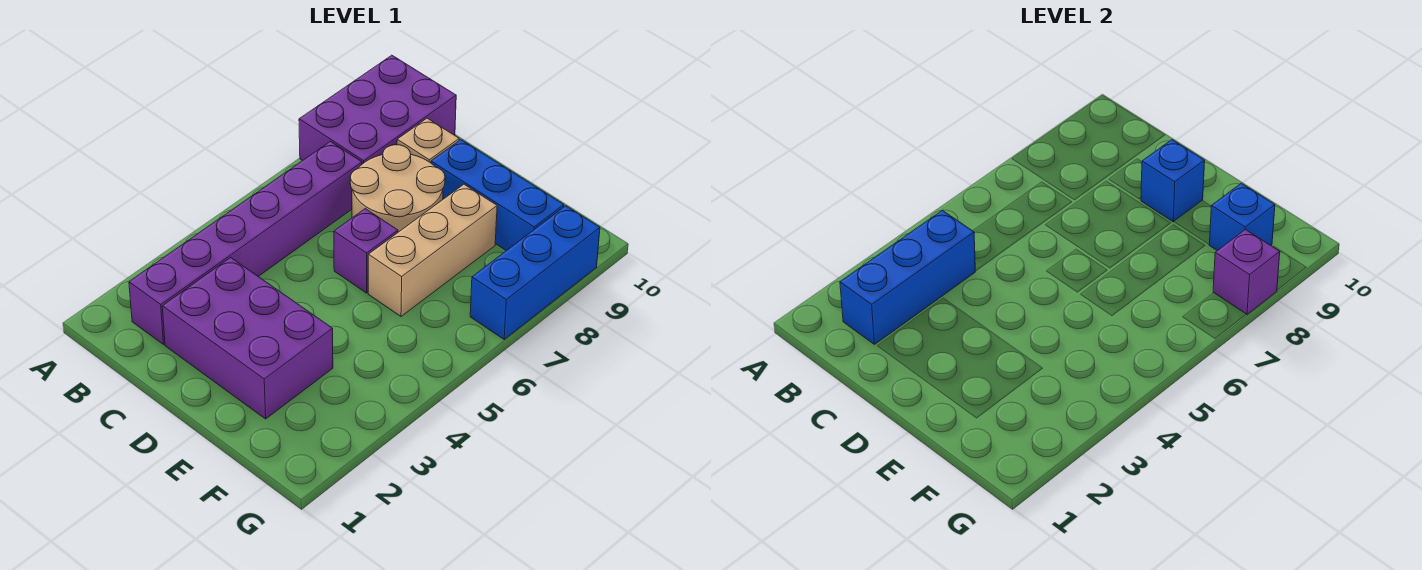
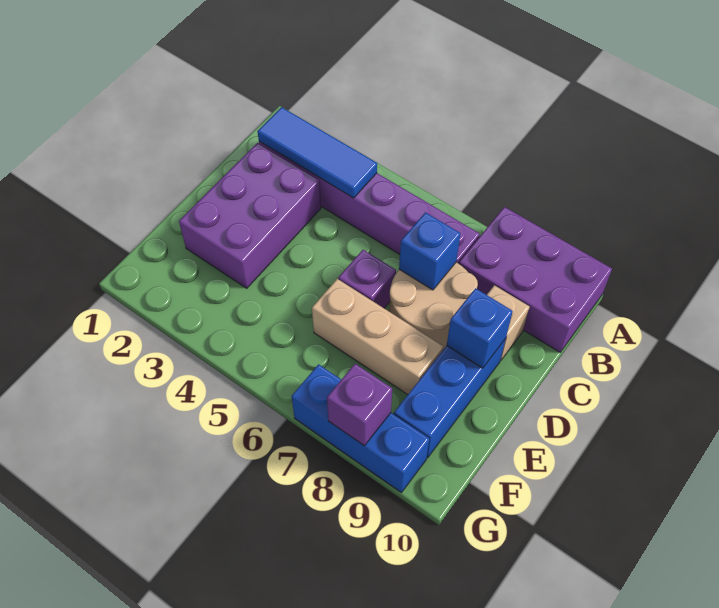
blue 1x3 brick [840,210,975,344] -> blue 1x3 tile [257,107,377,198]
blue 1x1 brick [1209,183,1275,251] -> blue 1x1 brick moved to [399,212,460,290]

